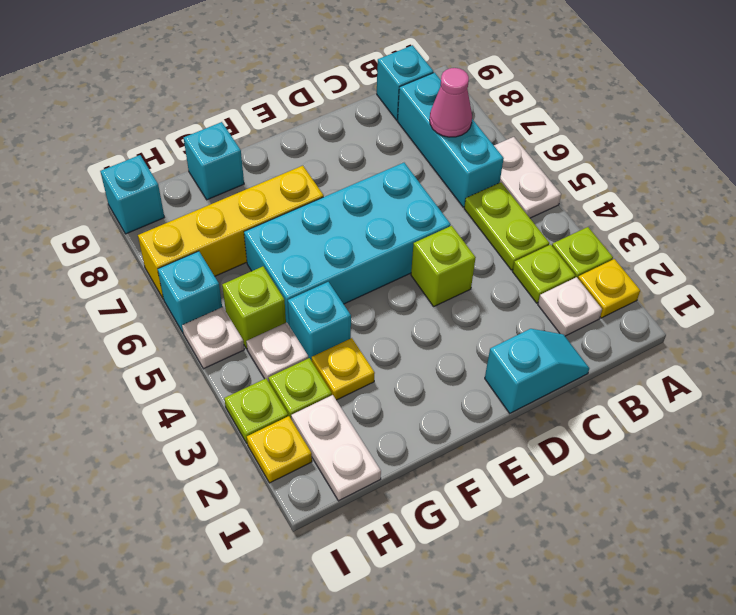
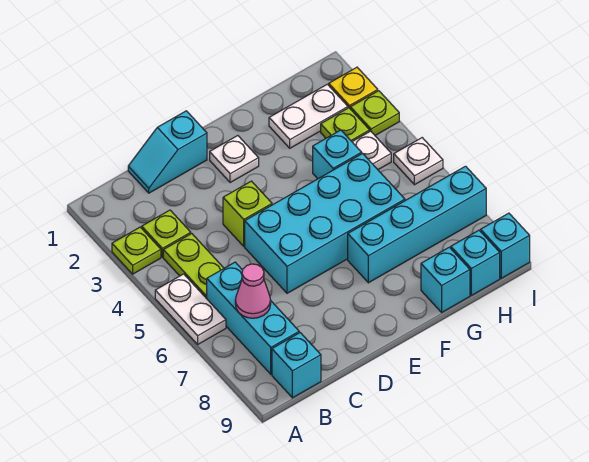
yellow 1x1 plate [578,259,640,318] -> none
white 1x1 plate [538,277,602,336] -> white 1x1 plate moved to [210,136,259,183]
yellow 1x4 brick [138,166,324,299] -> cyan 1x4 brick [348,166,486,283]
yellow 1x1 plate [312,338,375,400] -> none
white 1x2 plate [291,395,381,501] -> white 1x2 plate turned to [269,84,348,148]
lime 1x1 brick [222,266,286,349] -> none
cyan 1x1 brick [158,251,222,332] -> cyan 1x1 brick moved to [451,230,500,295]

